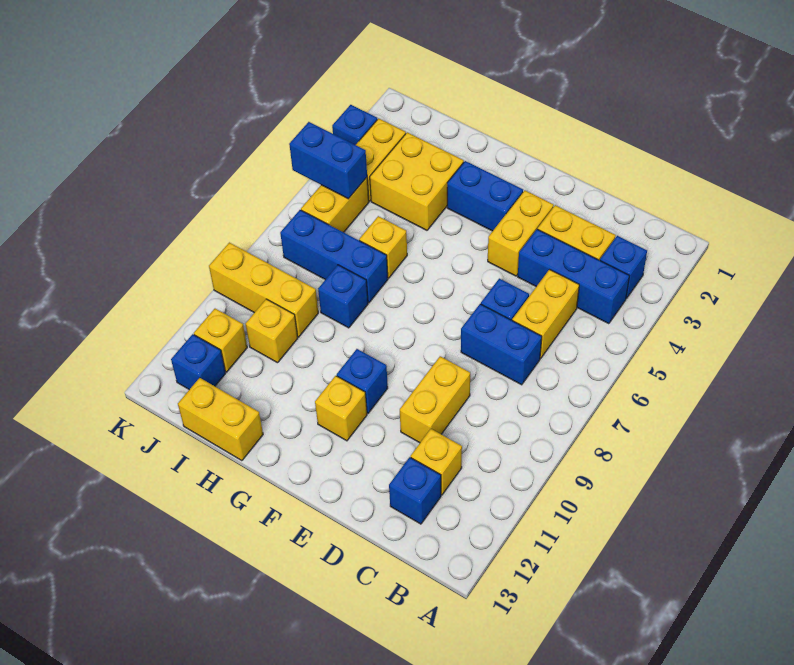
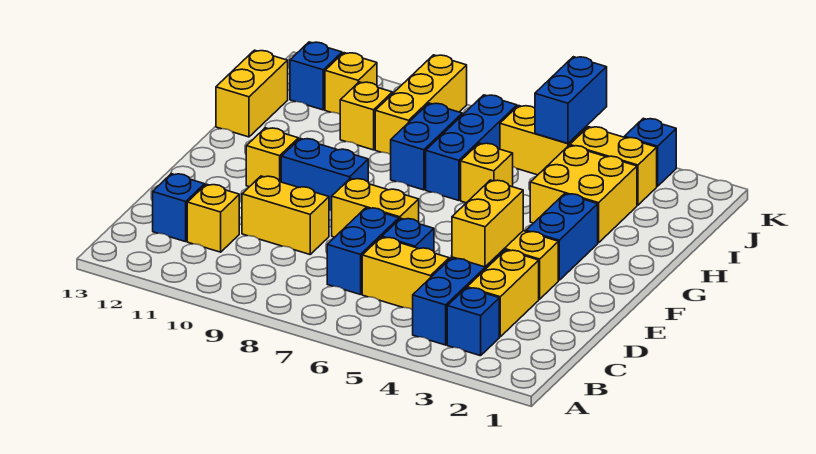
none -> yellow 1x2 brick [452,180,523,267]
none -> yellow 1x2 brick [332,178,419,237]
blue 1x1 brick [337,349,388,413] -> blue 1x2 brick [281,138,368,211]
blue 1x1 brick [318,265,368,328] -> blue 1x2 brick [391,103,462,190]

